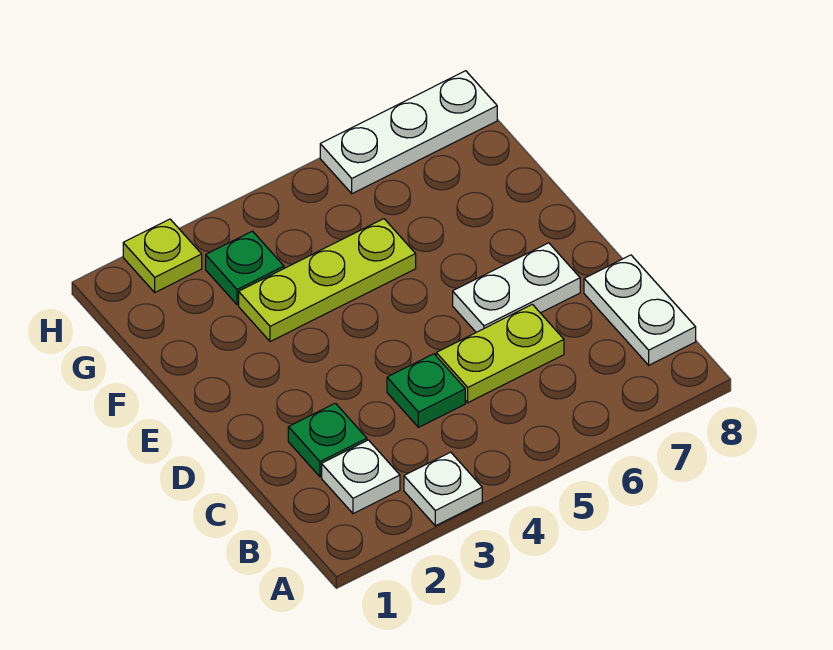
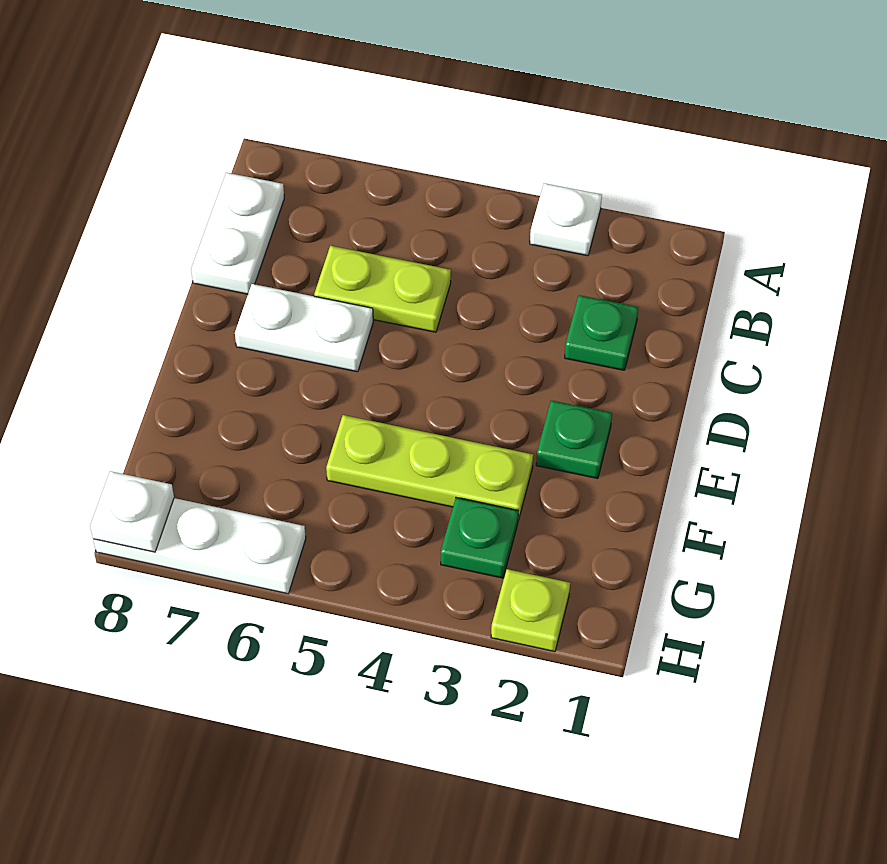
white 1x1 plate [322,440,400,514] -> white 1x1 plate moved to [90,471,174,552]
green 1x1 plate [387,354,465,427] -> green 1x1 plate moved to [536,400,612,478]

